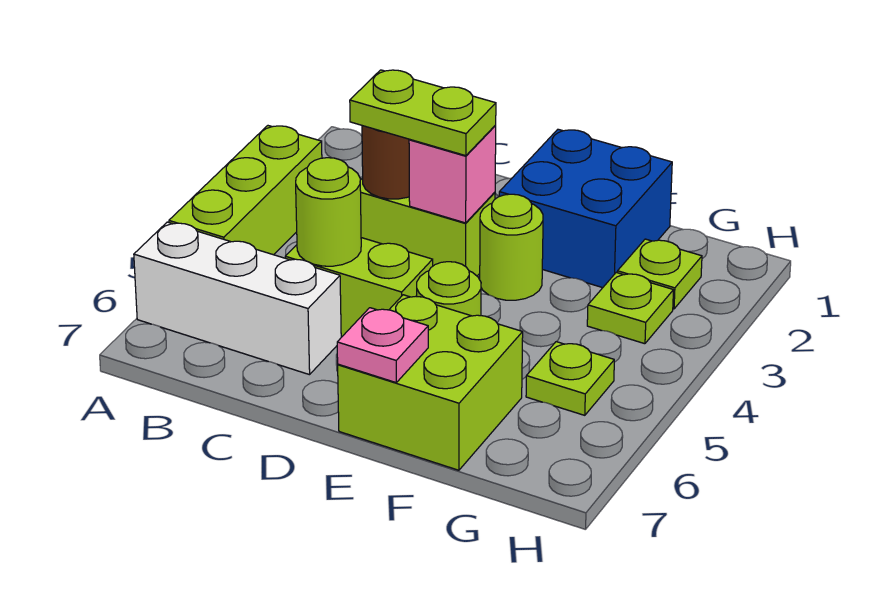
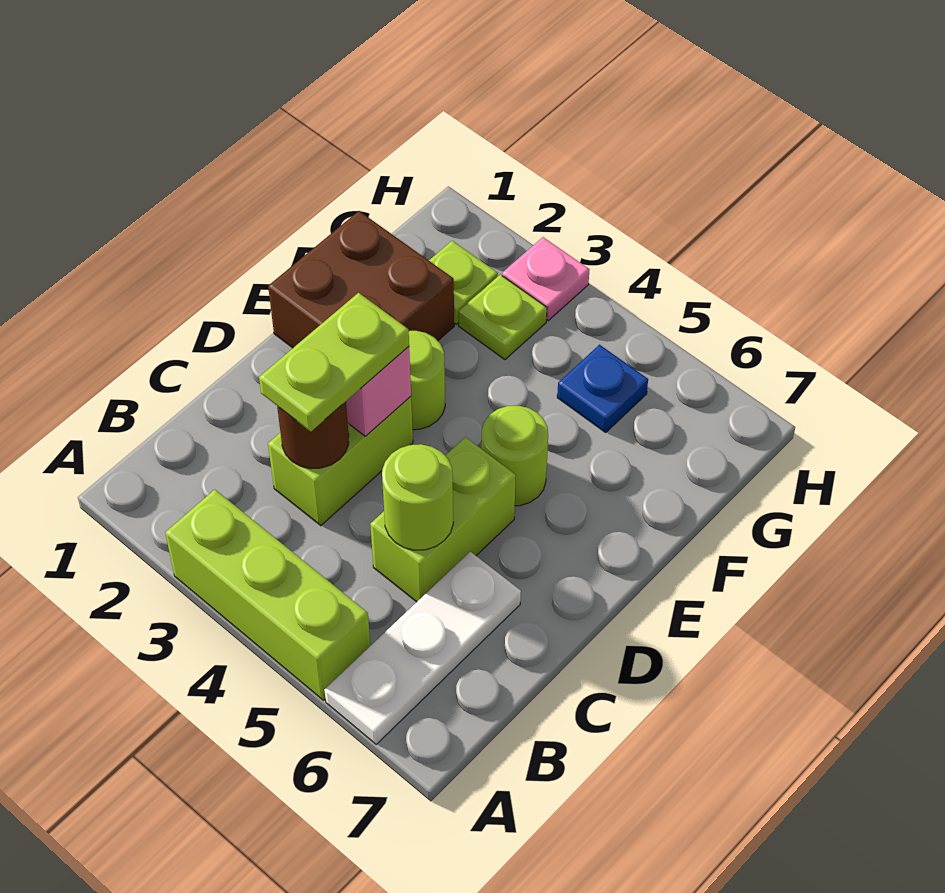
white 1x3 brick [134,222,341,375] -> white 1x3 plate [324,552,521,744]
blue 2x2 brick [499,129,672,288] -> brown 2x2 brick [268,211,454,348]
lime 2x2 brick [338,295,523,470] -> none
pink 1x1 plate [337,308,428,383] -> pink 1x1 plate moved to [502,237,590,321]
lime 1x1 plate [526,342,614,415] -> blue 1x1 plate [557,345,648,432]

